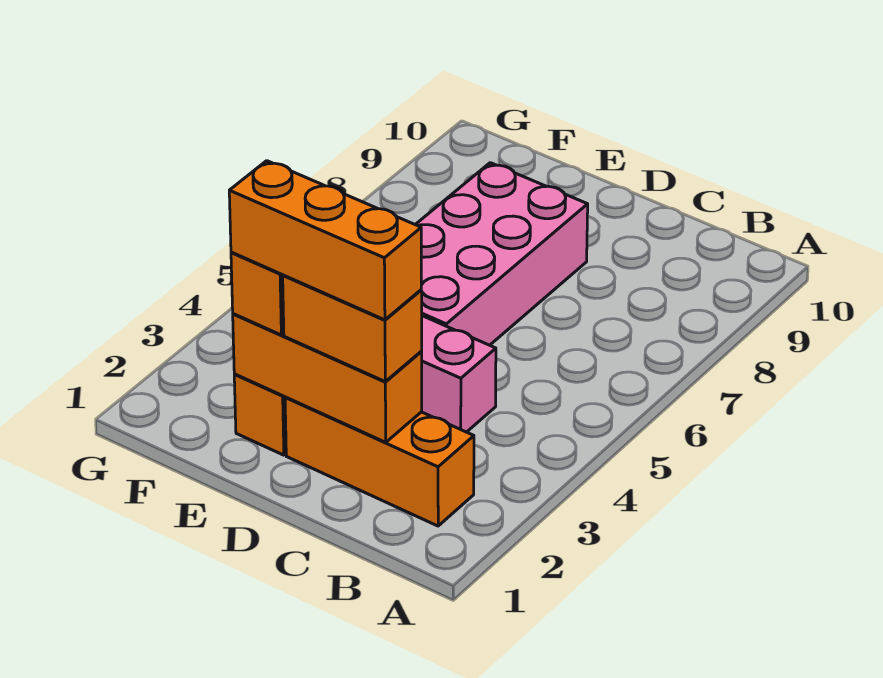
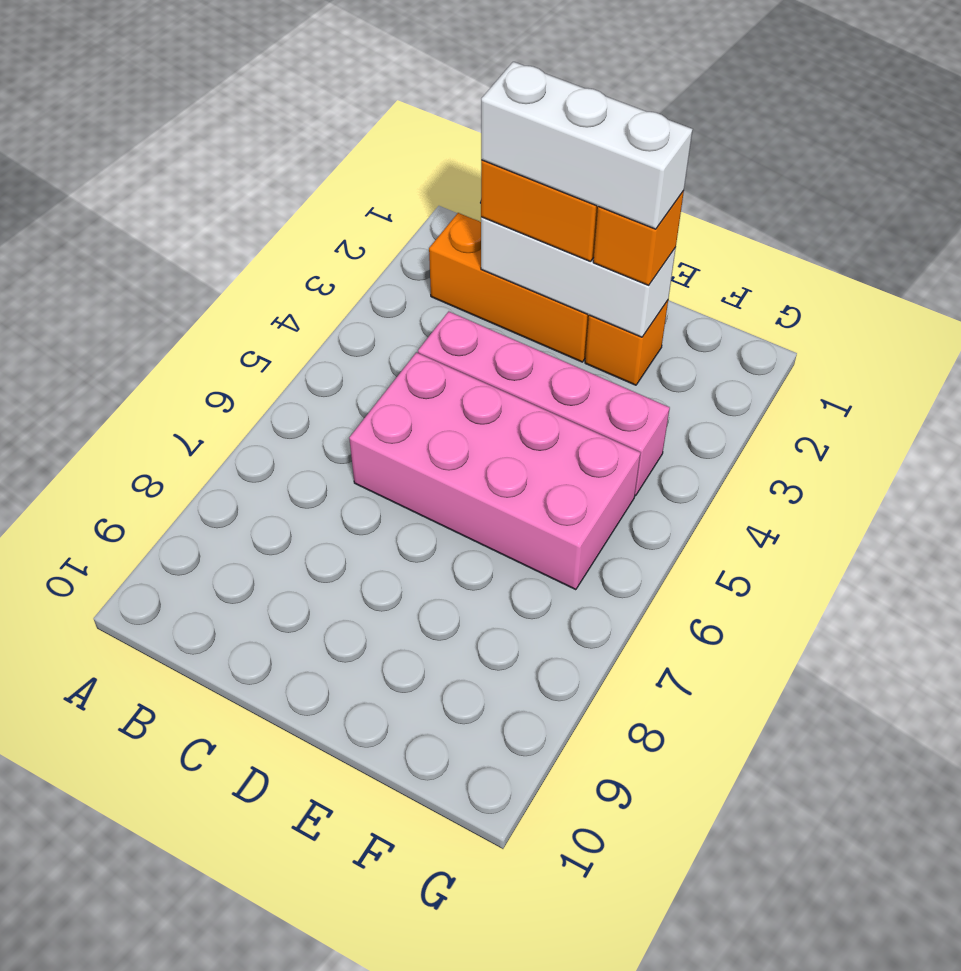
orange 1x3 brick [233,314,422,442] -> white 1x3 brick [481,217,676,337]
orange 1x3 brick [229,161,421,320] -> white 1x3 brick [481,62,693,229]
pink 2x4 brick [415,163,588,345] -> pink 2x4 brick turned to [349,352,640,590]

